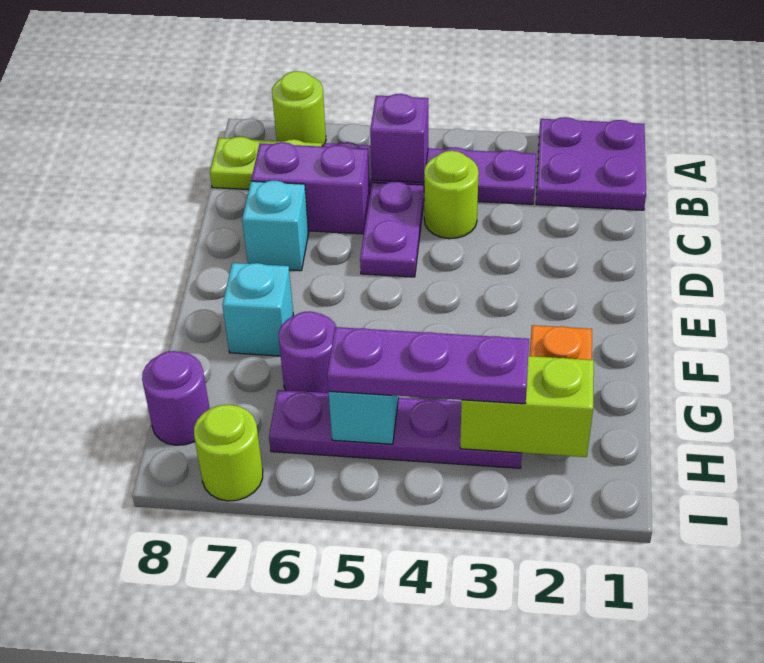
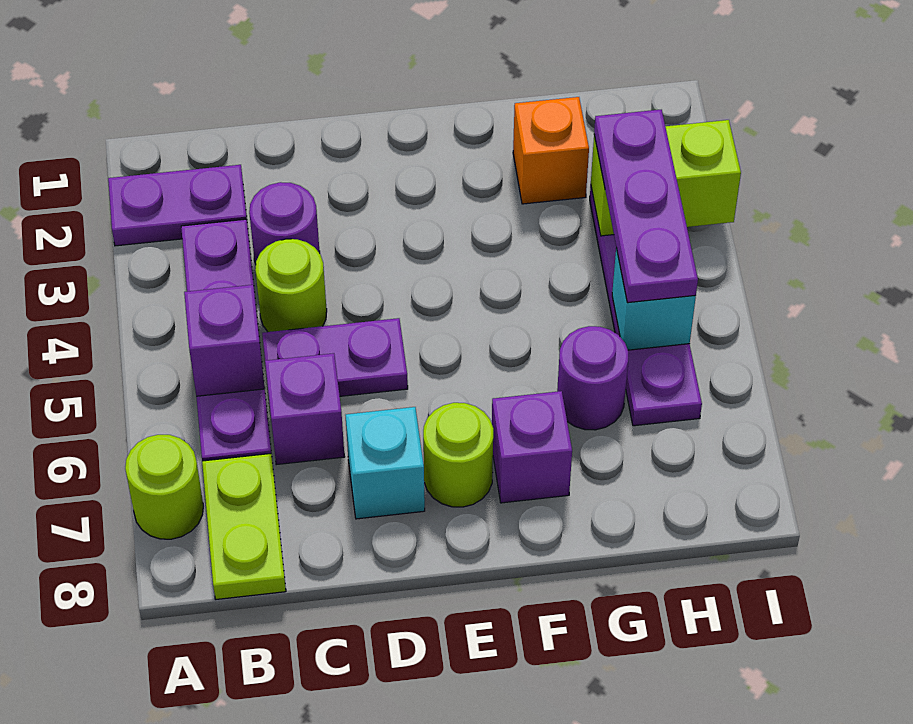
purple 2x2 plate [536,117,646,210] -> purple 1x2 plate [108,165,247,246]
purple 1x2 brick [251,142,370,234] -> purple 1x1 brick [265,353,344,465]
cyan 1x1 brick [222,263,293,356] -> purple 1x1 brick [492,391,572,503]
lime 1x2 brick [460,356,594,457] -> lime 1x2 brick turned to [591,120,741,236]
purple 1x1 round brick [142,351,210,445] -> purple 1x1 round brick moved to [249,182,320,264]
lime 1x1 round brick [194,405,263,501] -> lime 1x1 round brick moved to [423,403,493,507]

